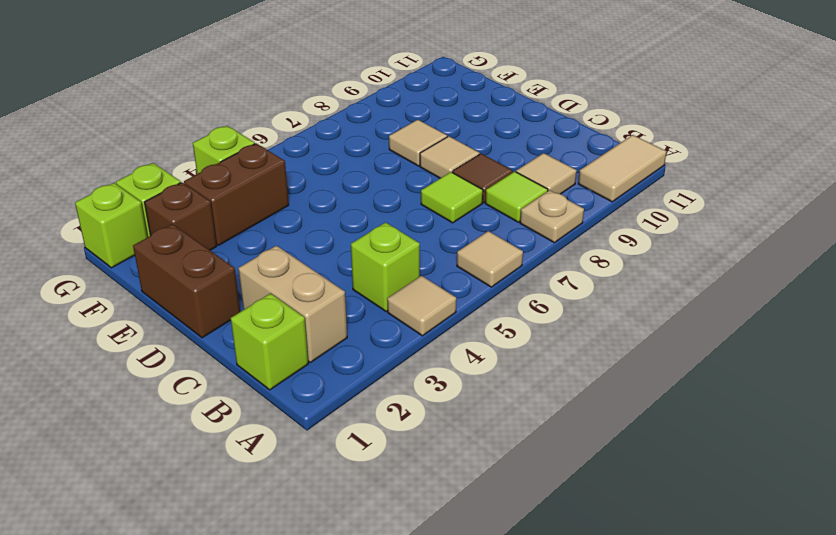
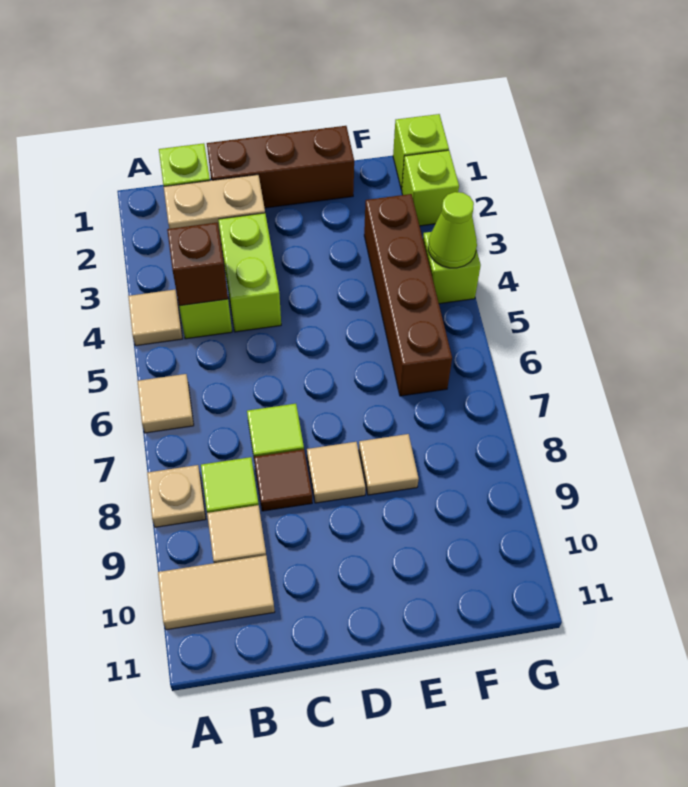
tan 1x2 tile [578,135,667,202] -> tan 1x2 tile turned to [158,555,275,630]
none -> lime 1x2 brick [218,213,281,332]
brown 1x2 brick [133,224,240,338] -> brown 1x3 brick [207,126,354,208]
brown 1x1 brick [145,182,217,250] -> brown 1x1 brick moved to [167,223,228,306]
brown 1x2 brick [184,143,289,245] -> brown 1x4 brick [364,194,452,396]
none -> lime 1x1 cone [428,192,477,268]

